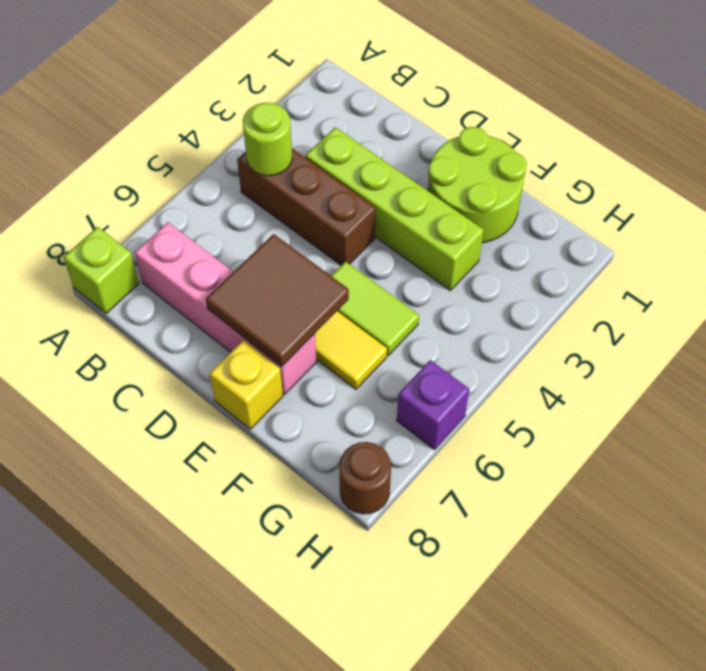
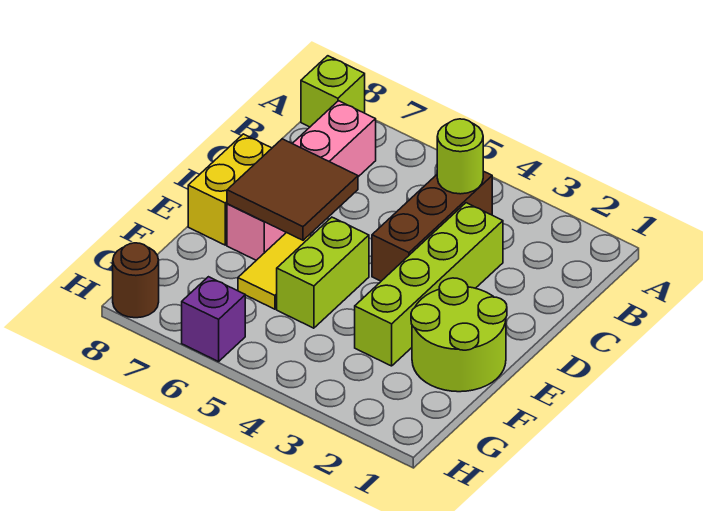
lime 1x2 tile [331,261,419,355] -> lime 1x2 brick [277,217,369,328]
yellow 1x1 brick [210,340,283,429] -> yellow 1x2 brick [188,134,272,245]

